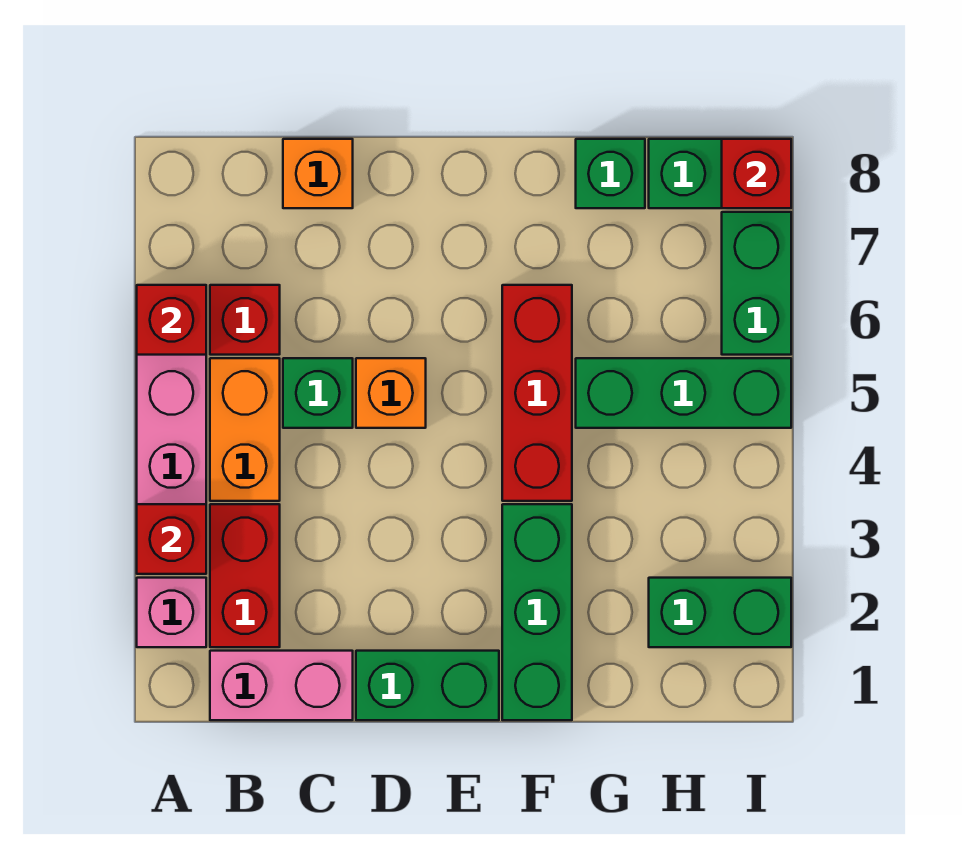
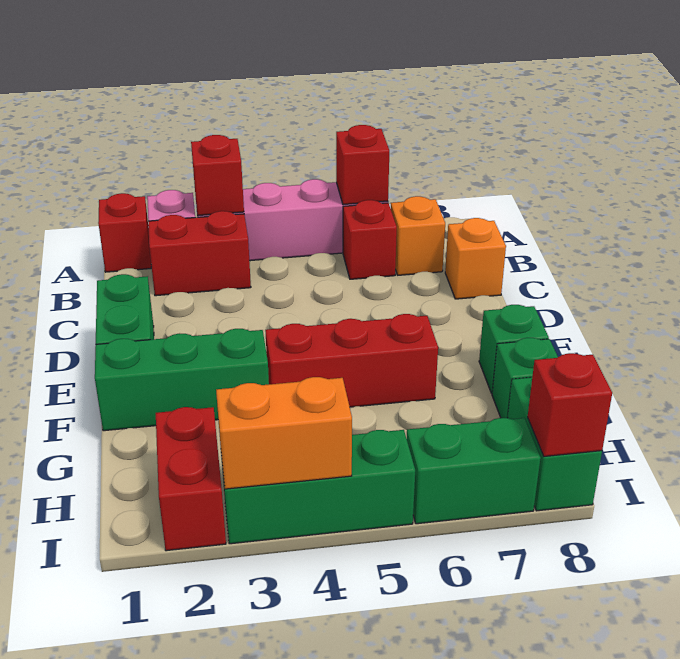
none -> red 1x1 brick [98,193,151,272]
pink 1x2 brick [210,651,353,720] -> none
orange 1x2 brick [210,358,280,501] -> orange 1x2 brick moved to [216,377,352,489]
green 1x1 brick [283,358,353,428] -> green 1x1 brick moved to [479,305,549,393]
orange 1x1 brick [356,358,426,428] -> orange 1x1 brick moved to [391,196,445,275]
green 1x3 brick [576,358,791,428] -> green 1x3 brick turned to [221,430,415,544]
green 1x2 brick [649,578,791,647] -> red 1x2 brick [156,407,226,551]

